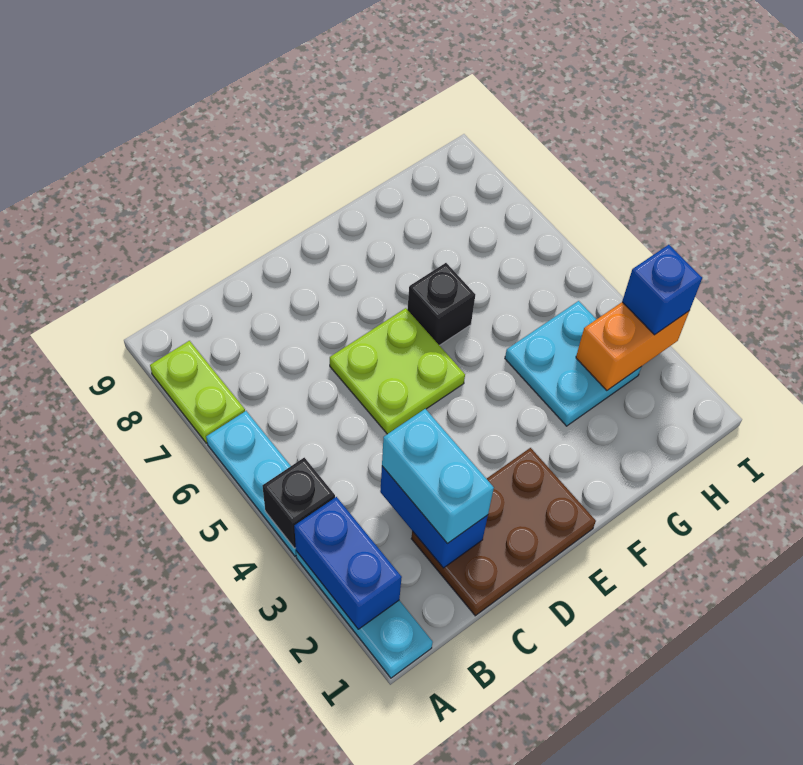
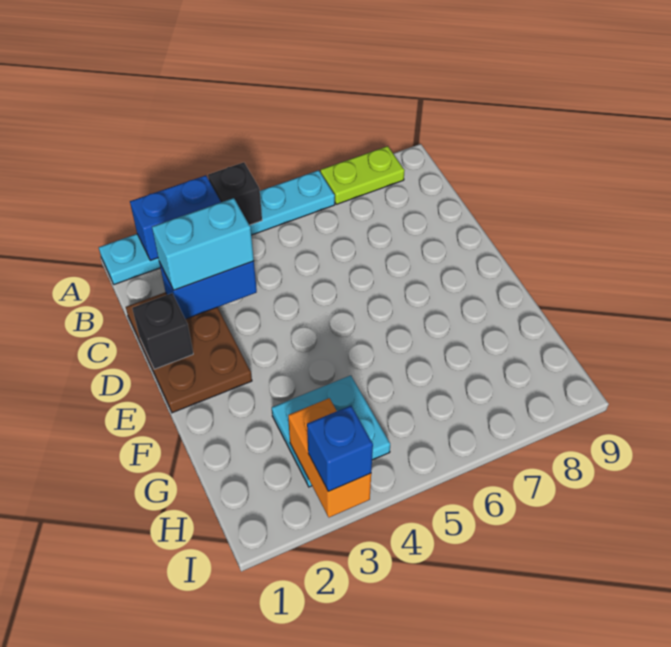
lime 2x2 plate [330,308,465,434] -> none
black 1x1 brick [407,263,475,345] -> black 1x1 brick moved to [132,293,193,369]

